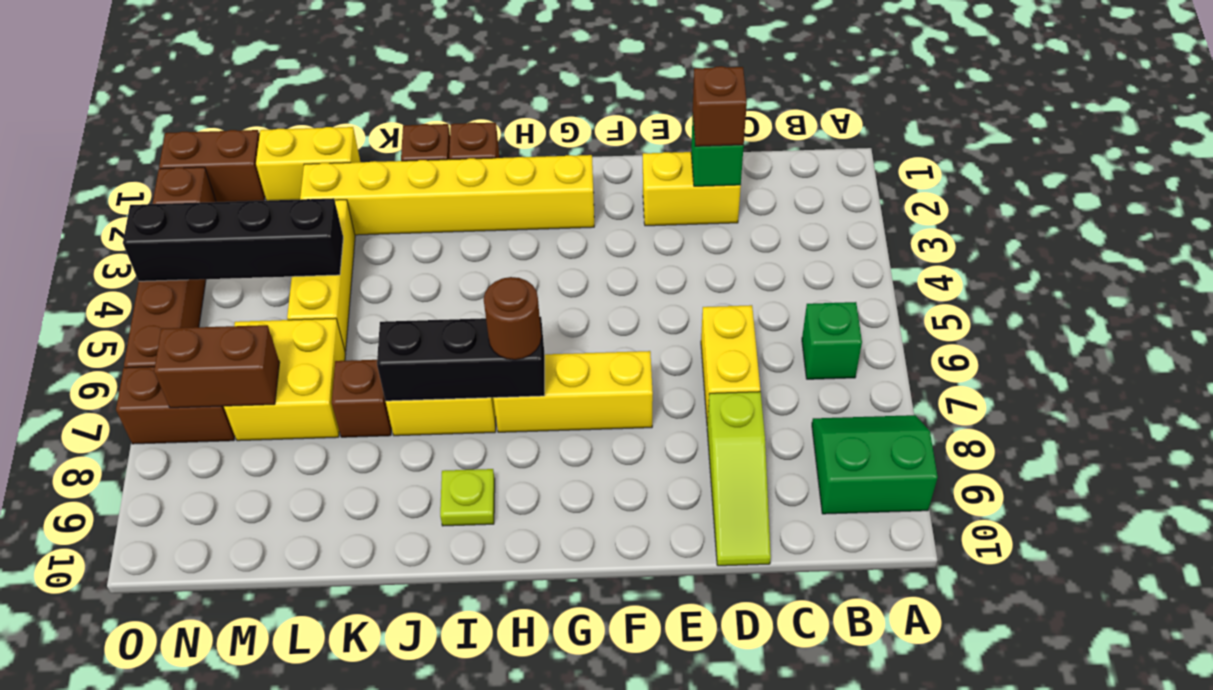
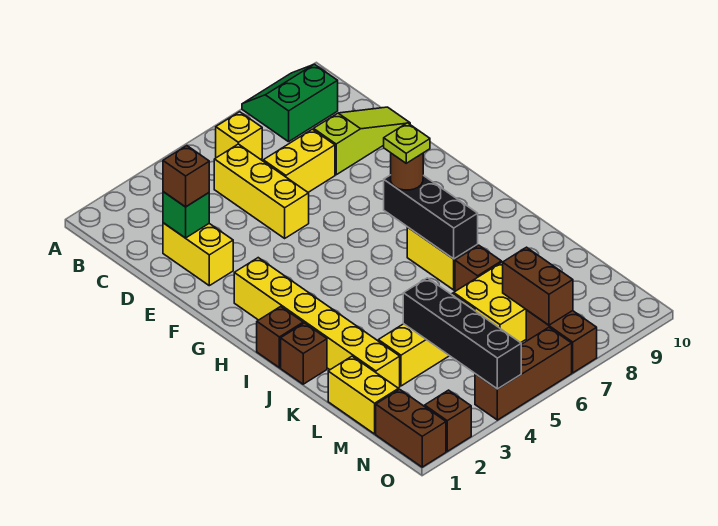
green 2x2 slope [812,415,938,514] -> green 2x2 slope turned to [242,64,338,142]
green 1x1 brick [802,302,862,379] -> yellow 1x1 brick [216,112,262,159]
yellow 1x3 brick [493,351,653,432] -> yellow 1x3 brick moved to [214,144,309,238]
lime 1x1 plate [440,469,495,526] -> lime 1x1 plate moved to [384,123,430,163]

